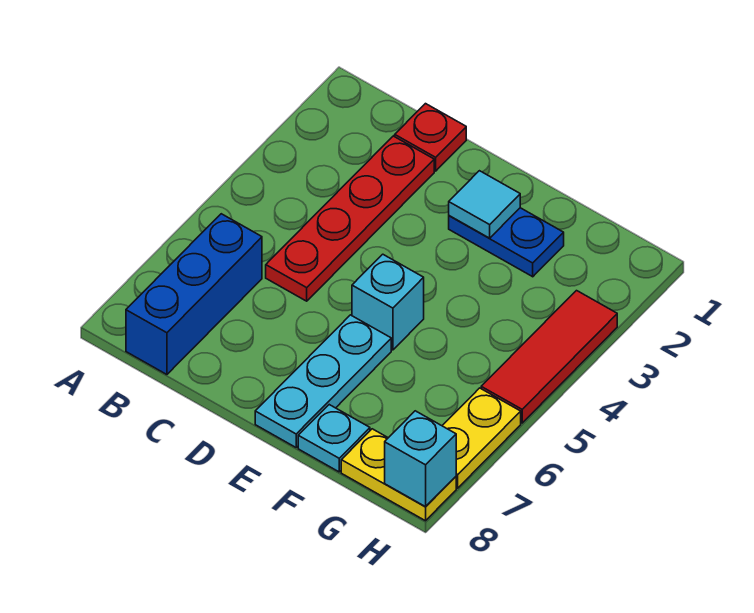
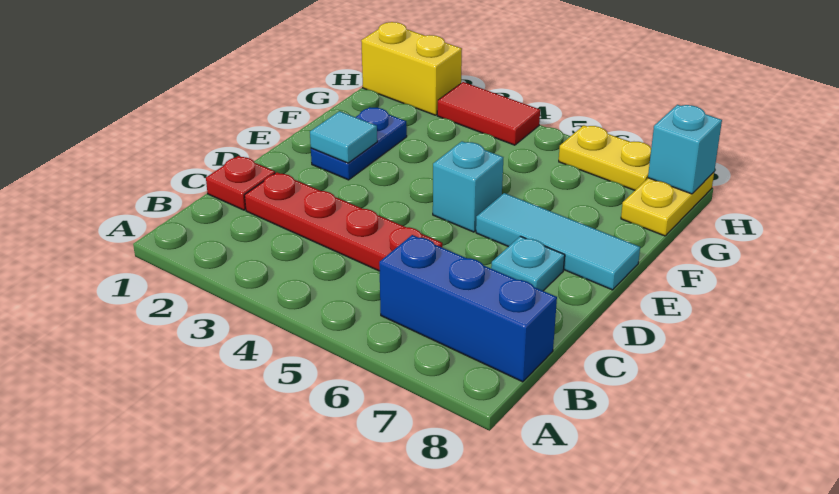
cyan 1x3 plate [255,315,391,447] -> cyan 1x3 tile [476,193,640,290]
cyan 1x1 plate [298,405,370,472] -> cyan 1x1 plate moved to [491,236,565,291]
none -> yellow 1x2 brick [361,22,462,115]
red 1x3 tile [481,291,617,423] -> red 1x2 tile [437,82,540,145]

